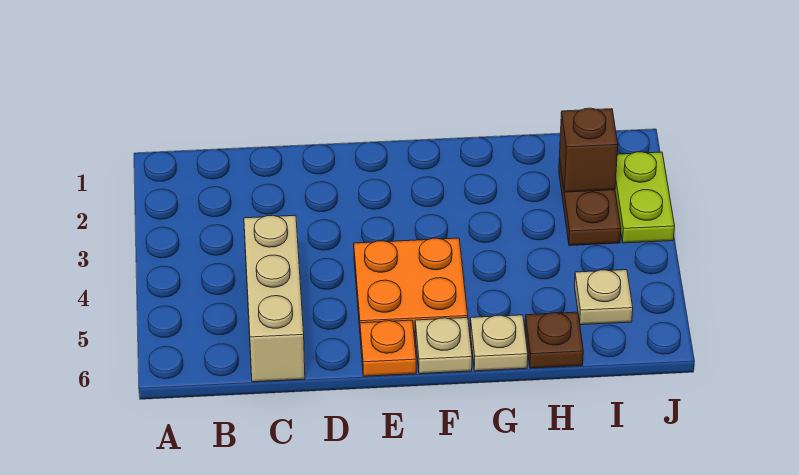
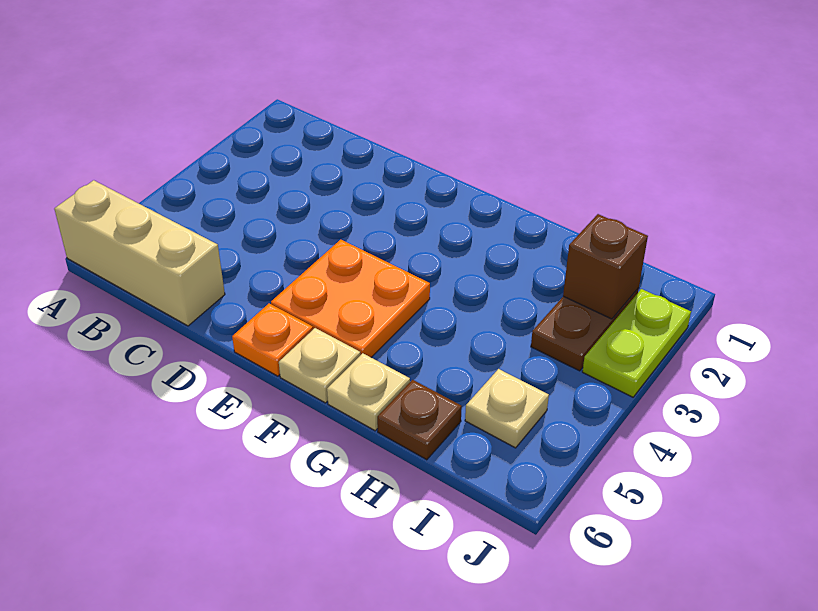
tan 1x3 brick [244,215,305,382] -> tan 1x3 brick turned to [54,180,225,326]

